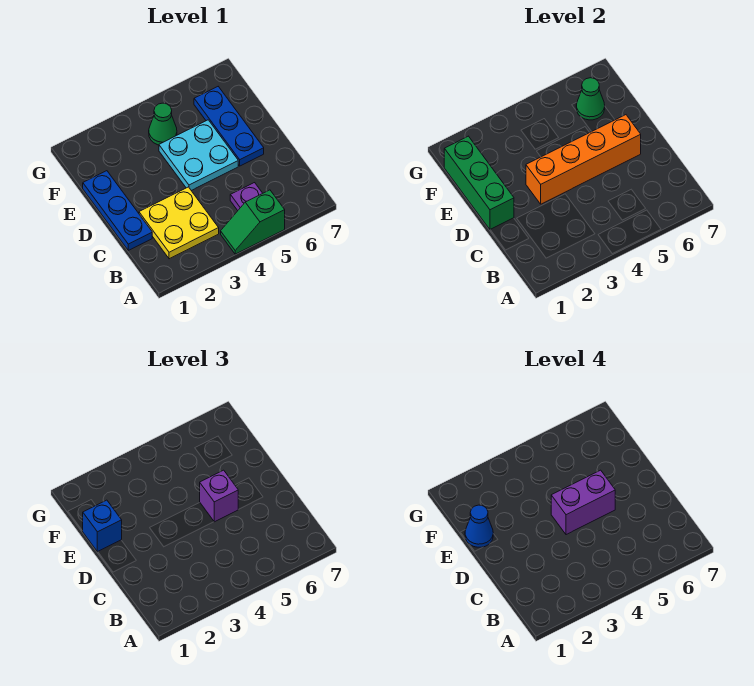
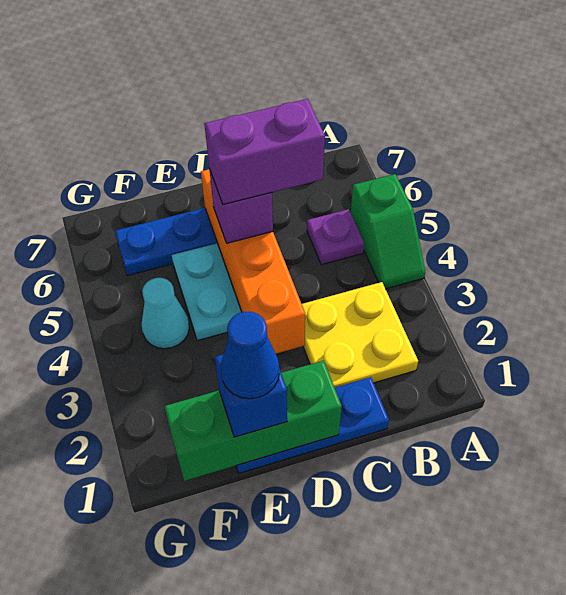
purple 1x2 brick [551,470,615,535] -> purple 1x2 brick turned to [204,99,325,204]
green 1x1 cone [149,103,177,145] -> cyan 1x1 cone [142,278,189,349]
green 1x1 cone [576,78,605,120] -> none

